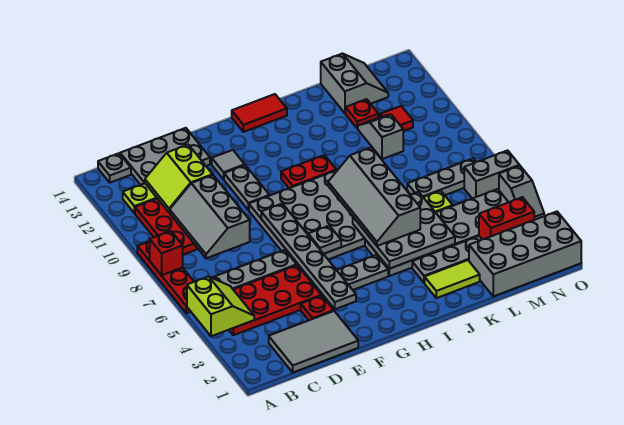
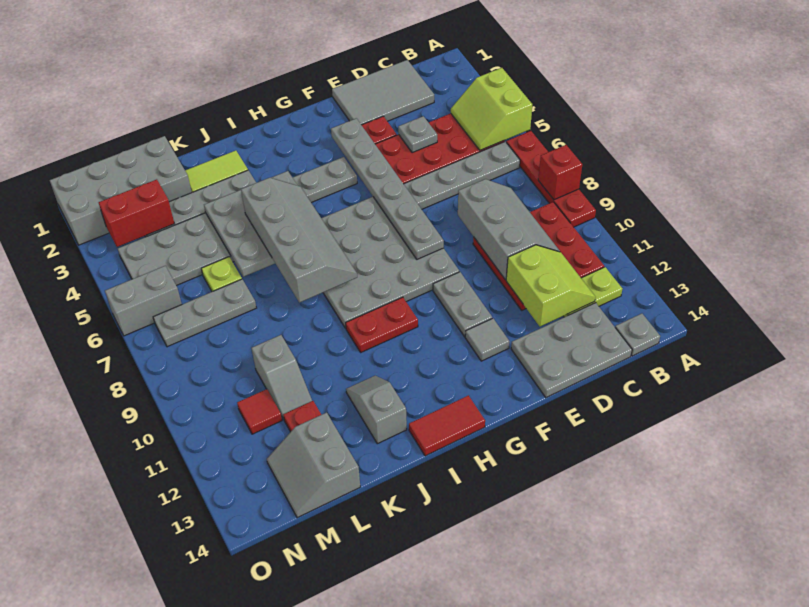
grey 1x1 plate [308,226,341,254] -> grey 1x1 plate moved to [398,116,437,153]
grey 1x2 slope [499,166,544,220] -> grey 1x2 slope moved to [346,376,407,444]

